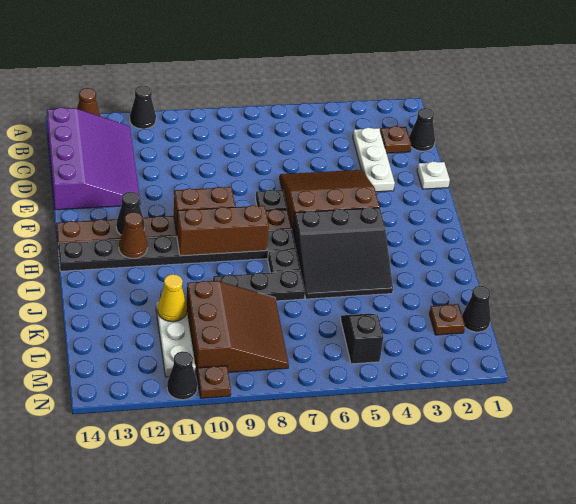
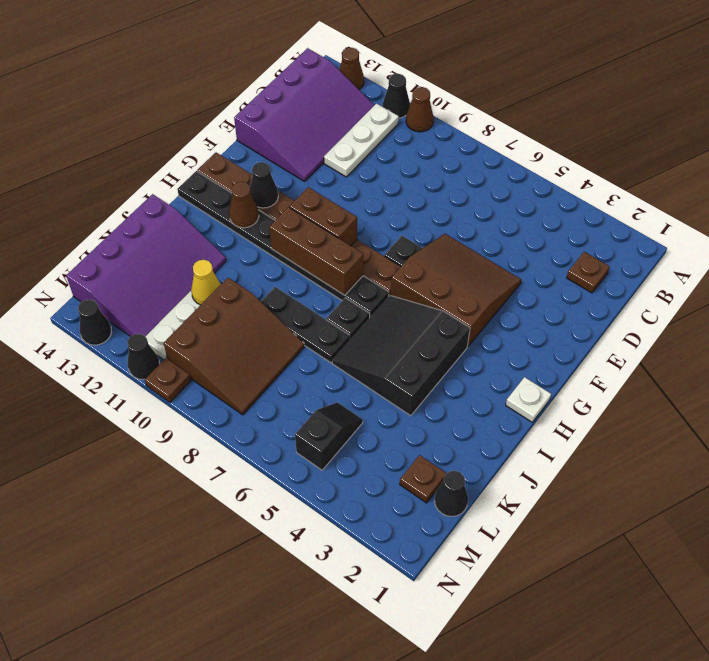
none -> brown 1x1 cone [406,87,434,132]
black 1x1 cone [409,108,435,151] -> black 1x1 cone moved to [78,299,111,345]
white 1x3 plate [353,128,395,192] -> white 1x3 plate moved to [324,104,399,177]
white 1x1 plate [417,161,450,189] -> white 1x1 plate moved to [506,377,551,422]
black 3x3 slope [293,207,393,299] -> black 3x3 slope turned to [332,295,470,416]
none -> purple 3x4 slope [66,194,226,336]

